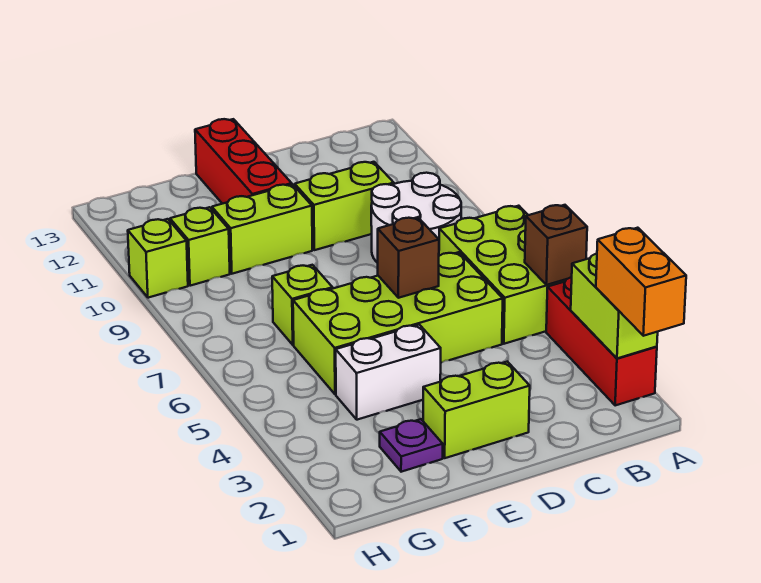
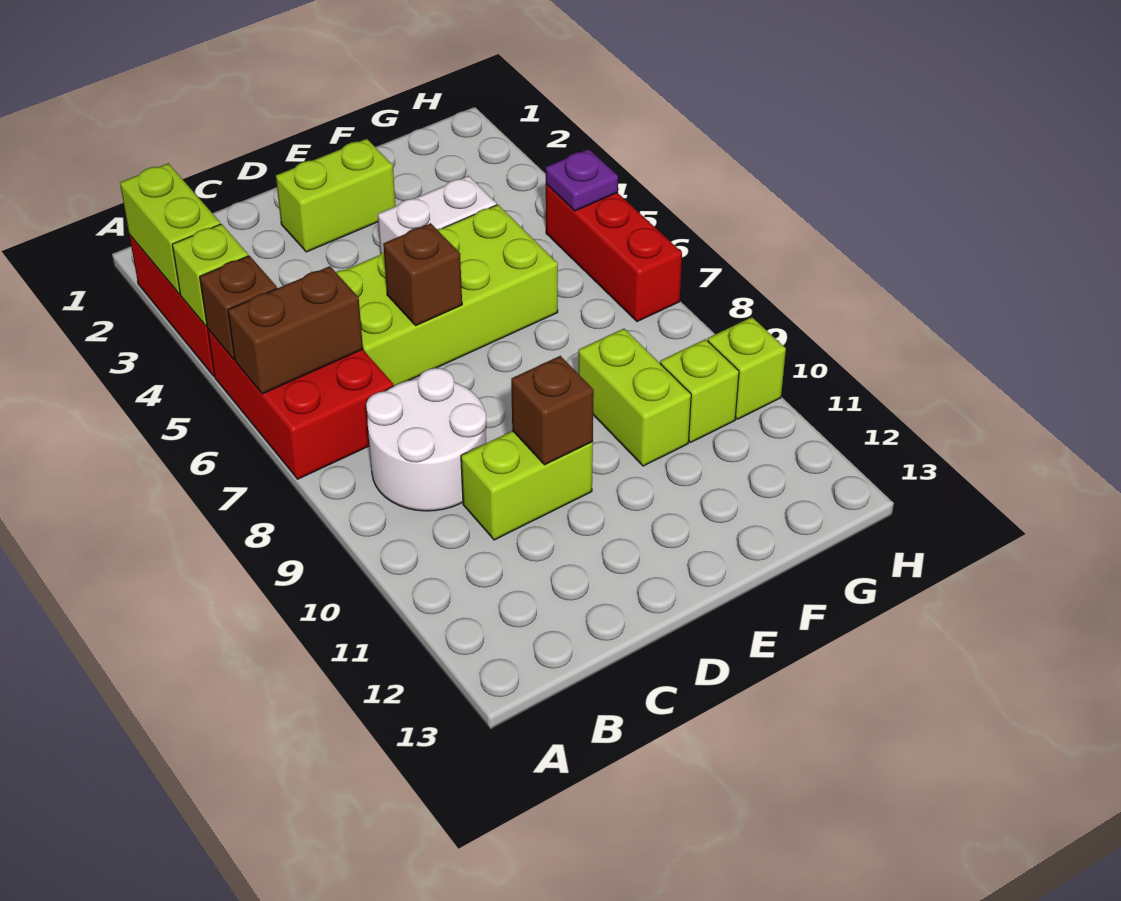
orange 1x2 brick [596,228,686,336] -> none
lime 2x3 brick [439,206,566,344] -> red 2x3 brick [208,330,394,479]
none -> brown 1x2 brick [228,266,363,394]
none -> brown 1x1 brick [511,356,594,465]
lime 1x2 brick [212,184,312,274] -> lime 1x2 brick turned to [578,329,691,466]
red 1x3 brick [195,119,292,204] -> red 1x3 brick moved to [546,184,682,322]
purple 1x1 plate [380,419,443,472] -> purple 1x1 plate moved to [546,149,618,211]
lime 1x1 brick [272,265,333,345] -> lime 1x1 brick moved to [172,224,248,326]

